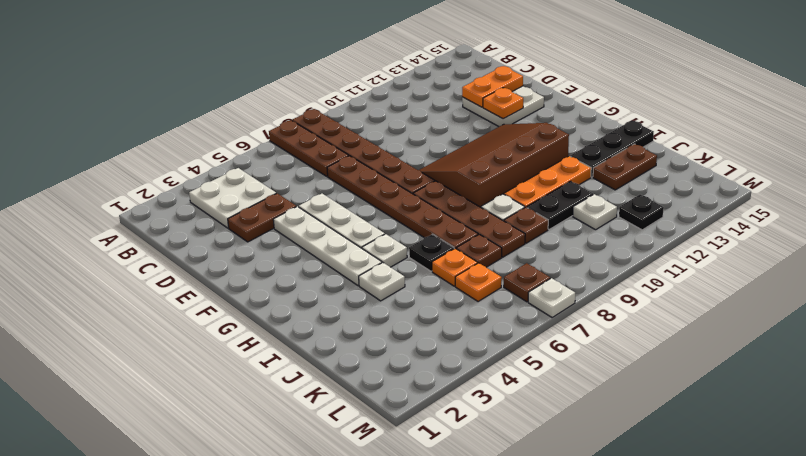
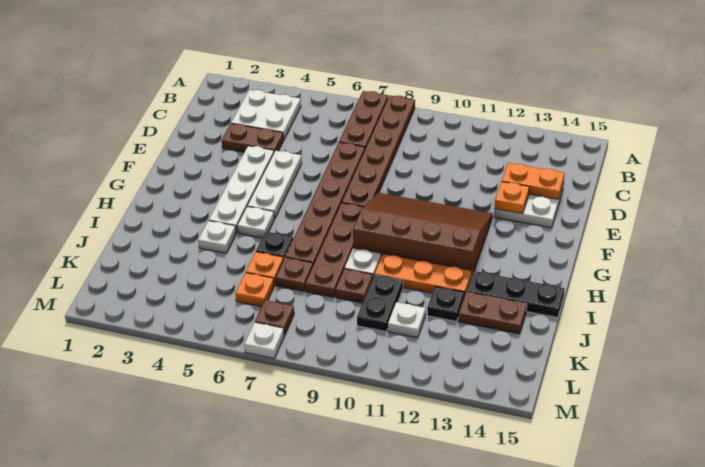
black 1x2 plate [527,181,593,229] -> black 1x2 plate turned to [357,275,403,331]
black 1x1 plate [619,194,664,230] -> black 1x1 plate moved to [427,286,464,321]

